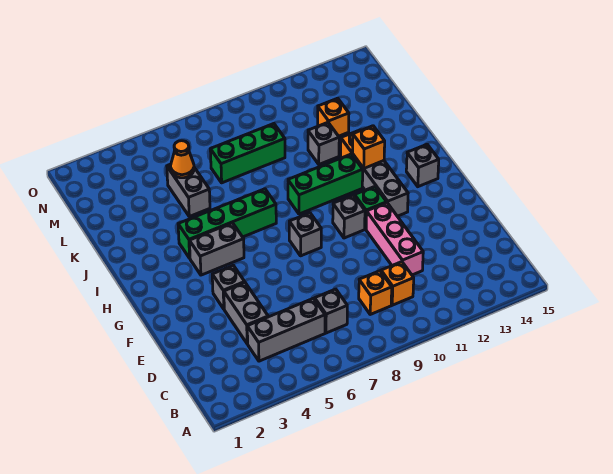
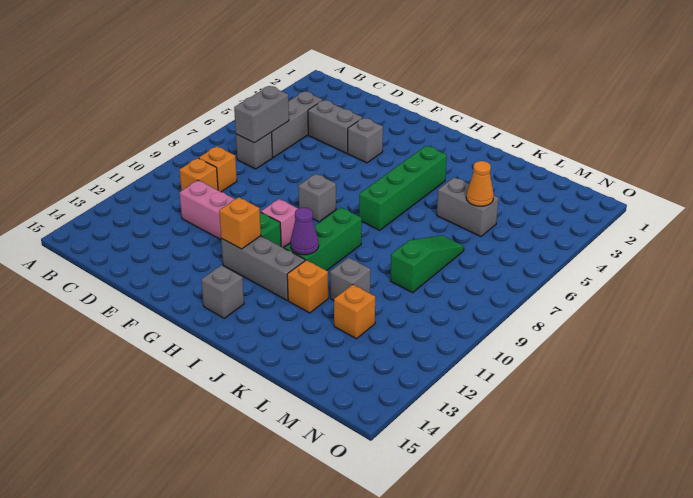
grey 1x1 brick [333,195,365,238] -> pink 1x1 brick [261,199,298,248]
grey 1x2 brick [189,223,244,275] -> grey 1x2 brick moved to [234,86,289,143]
none -> purple 1x1 cone [290,208,319,255]
orange 1x1 brick [353,126,385,168] -> orange 1x1 brick moved to [219,197,261,249]
green 1x3 brick [210,124,285,183] -> green 1x3 slope [390,236,464,293]

